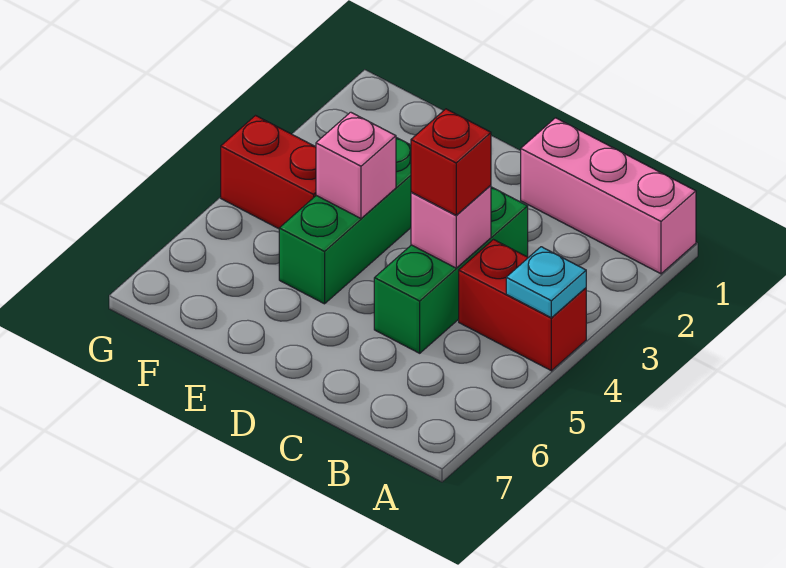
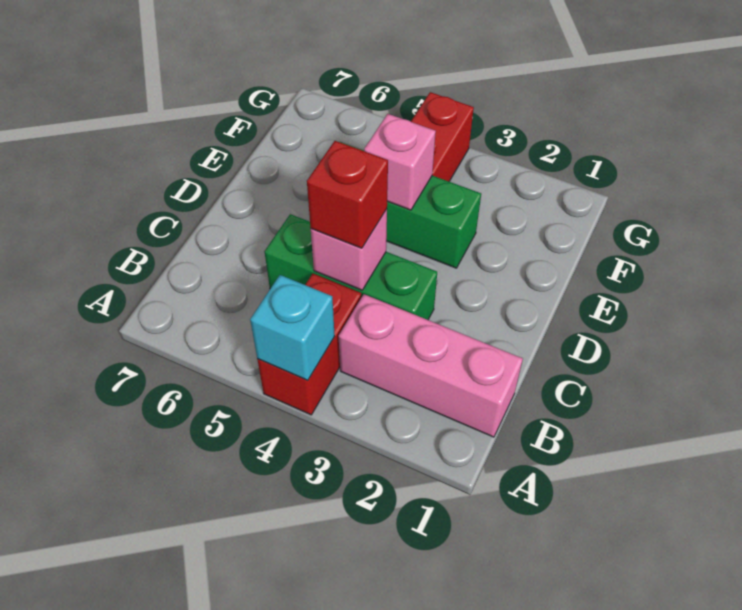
pink 1x3 brick [521,118,696,274] -> pink 1x3 brick turned to [339,294,523,437]
cyan 1x1 plate [506,247,586,318] -> cyan 1x1 brick [250,275,335,380]

